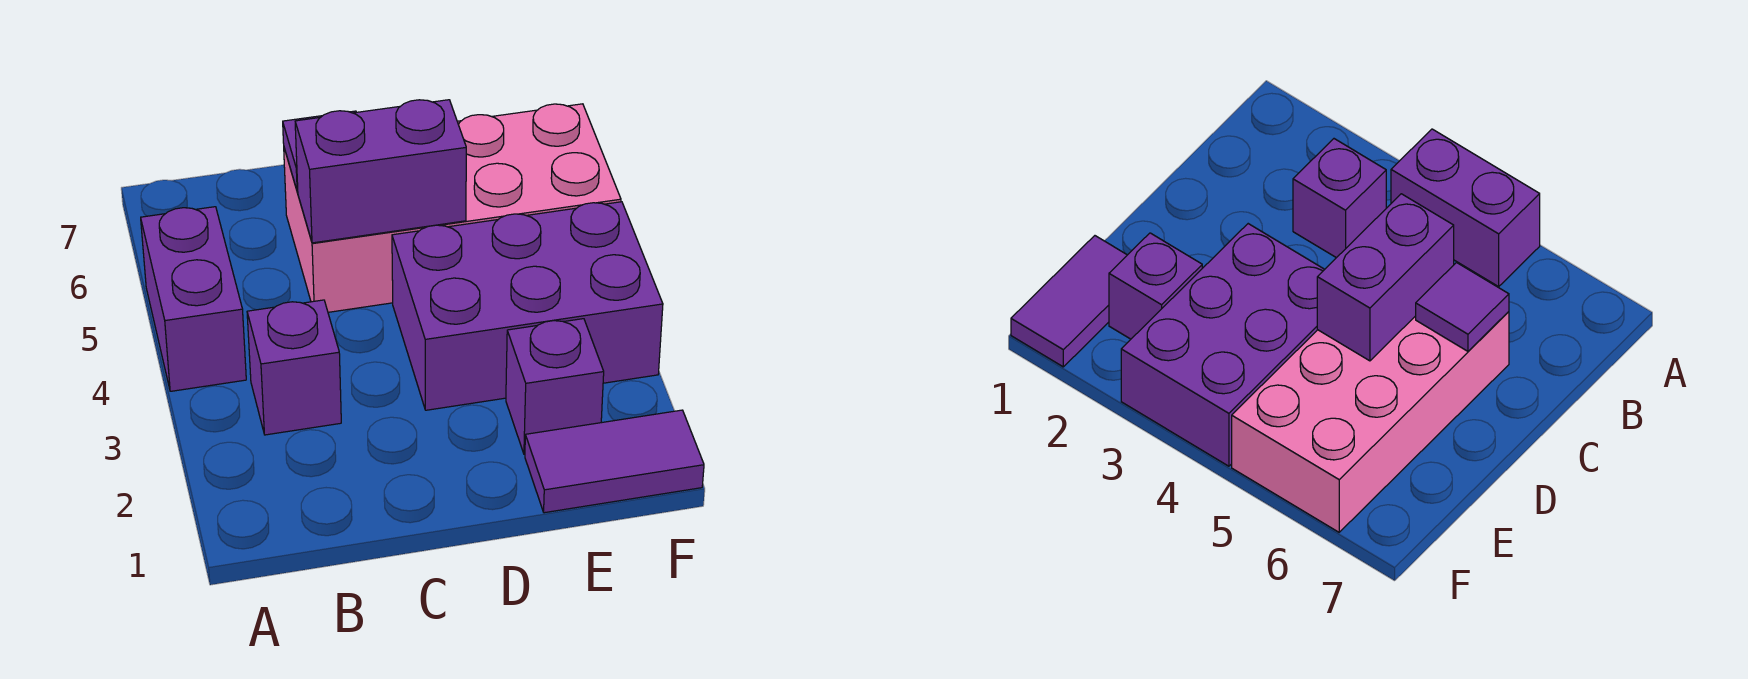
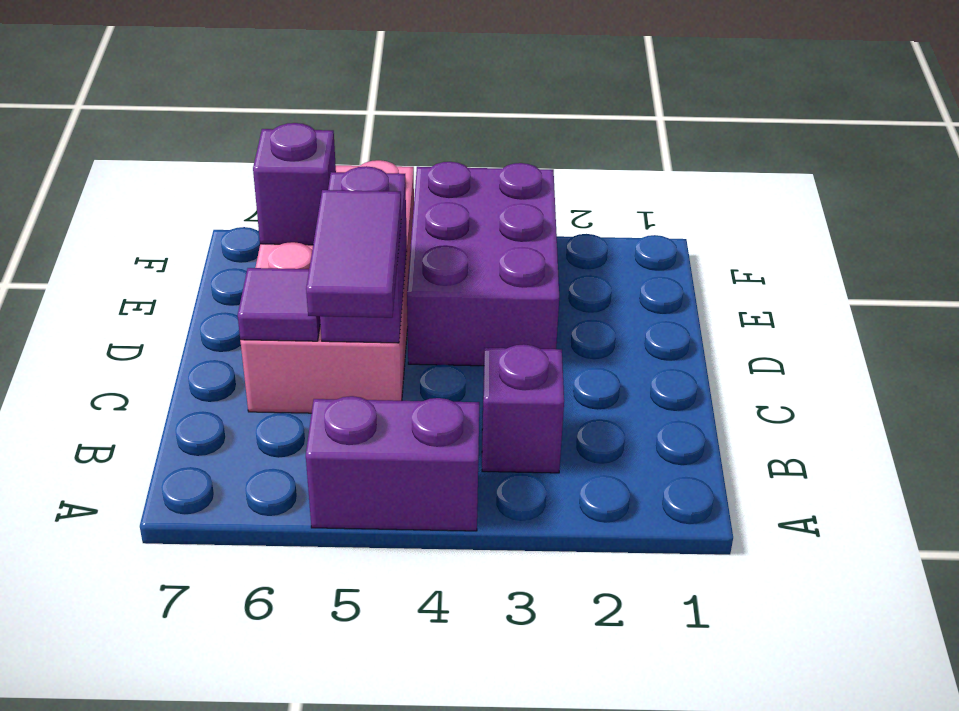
purple 1x2 tile [525,410,704,513] -> purple 1x2 tile moved to [306,190,401,318]
purple 1x1 brick [506,319,604,454] -> purple 1x1 brick moved to [253,123,336,245]

